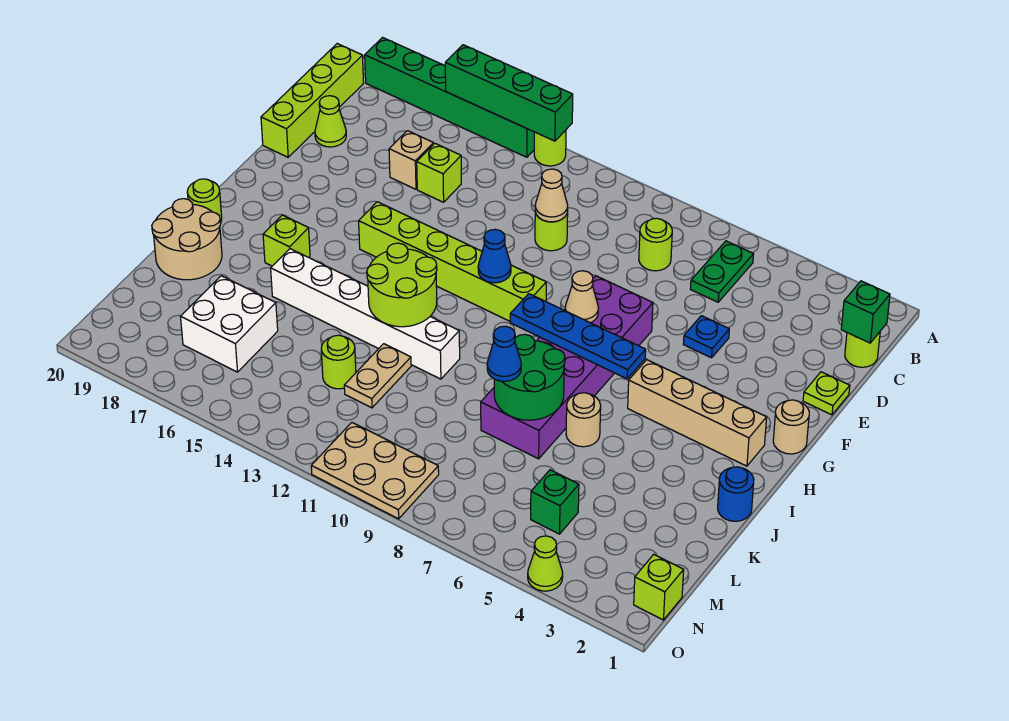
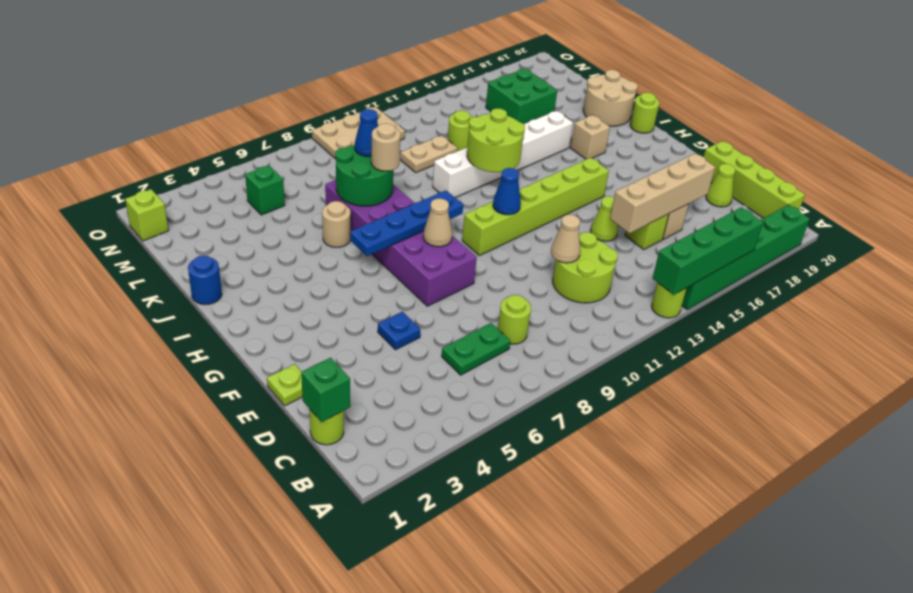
green 1x2 plate [691,241,753,302] -> green 1x2 plate turned to [442,323,510,375]
lime 1x1 round brick [535,211,568,251] -> lime 2x2 round brick [553,232,618,303]
tan 1x1 round brick [773,400,809,454] -> tan 1x1 round brick moved to [371,123,401,171]
tan 1x4 brick [628,360,767,466] -> tan 1x4 brick moved to [610,154,715,233]
lime 1x1 brick [263,215,310,266] -> tan 1x1 brick [571,115,610,159]
tan 1x2 plate [344,344,411,408] -> tan 1x2 plate turned to [401,136,457,172]
white 2x2 brick [181,276,278,372] -> green 2x2 brick [486,69,557,124]
lime 1x1 cone [528,536,563,591] -> lime 1x1 cone moved to [591,196,618,241]

